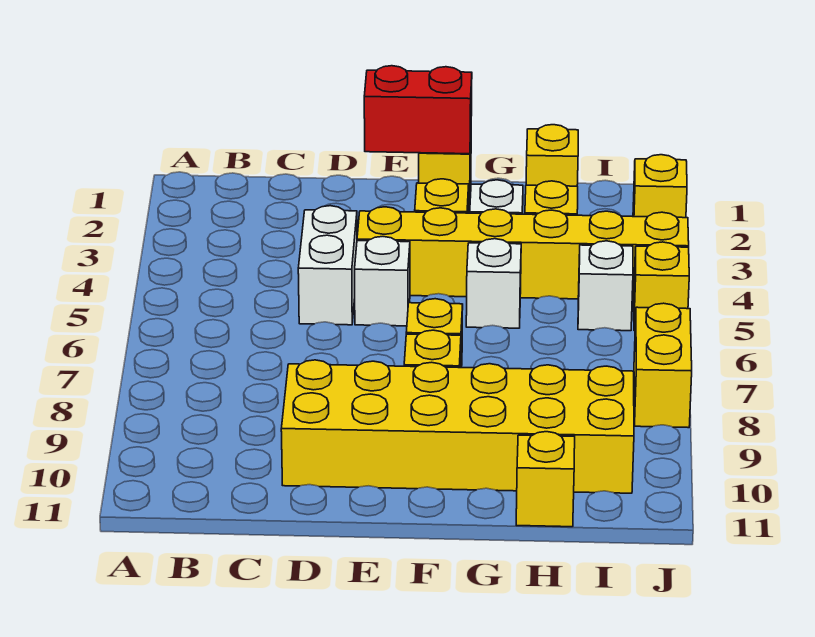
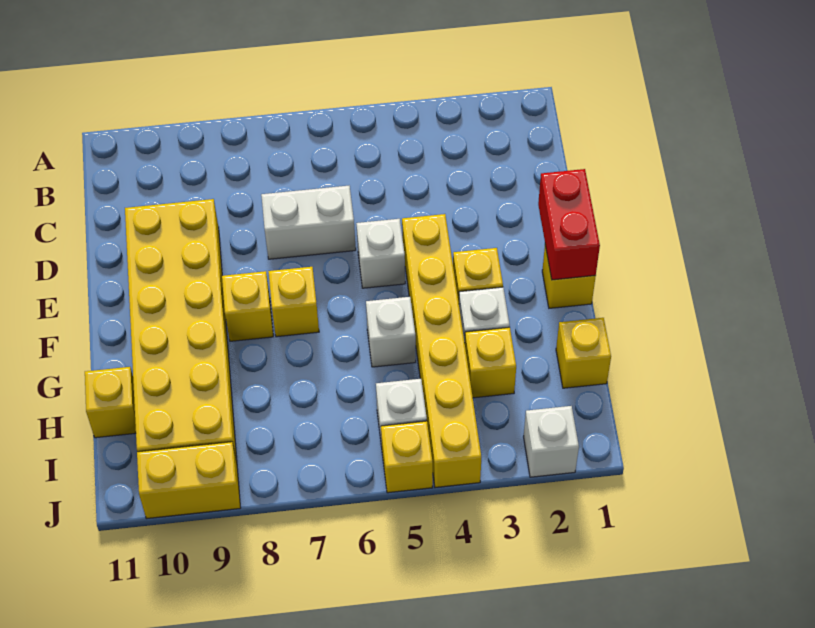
white 1x2 brick [298,206,357,325] -> white 1x2 brick moved to [261,186,356,259]
yellow 1x1 brick [633,155,687,218] -> white 1x1 brick [524,406,579,477]
yellow 1x2 brick [634,303,692,428] -> yellow 1x2 brick moved to [137,442,240,519]

